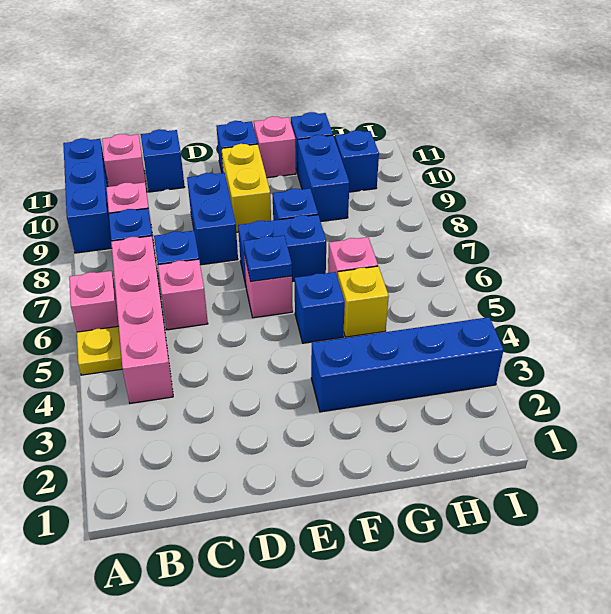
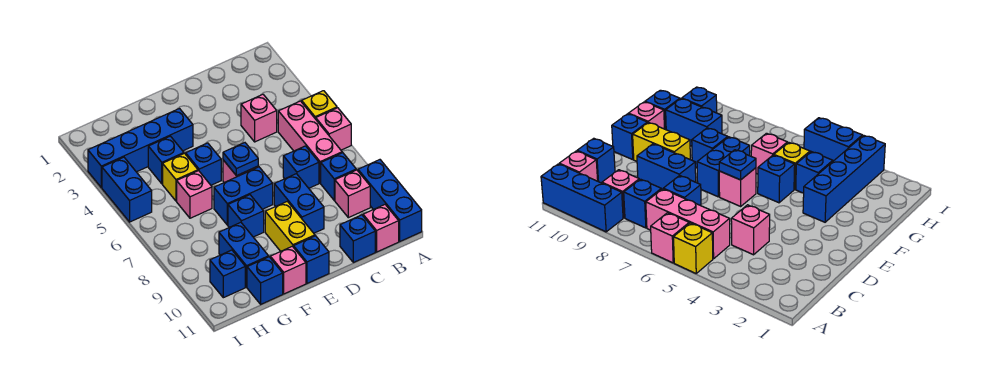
yellow 1x1 plate [77,326,123,375] -> yellow 1x1 brick [302,91,337,119]
pink 1x4 brick [111,236,173,403] -> pink 1x3 brick [278,101,342,183]
pink 1x1 brick [158,259,208,330] -> pink 1x1 brick moved to [241,94,277,142]
none -> blue 1x1 brick [148,136,184,184]
none -> blue 1x2 brick [102,157,152,222]

